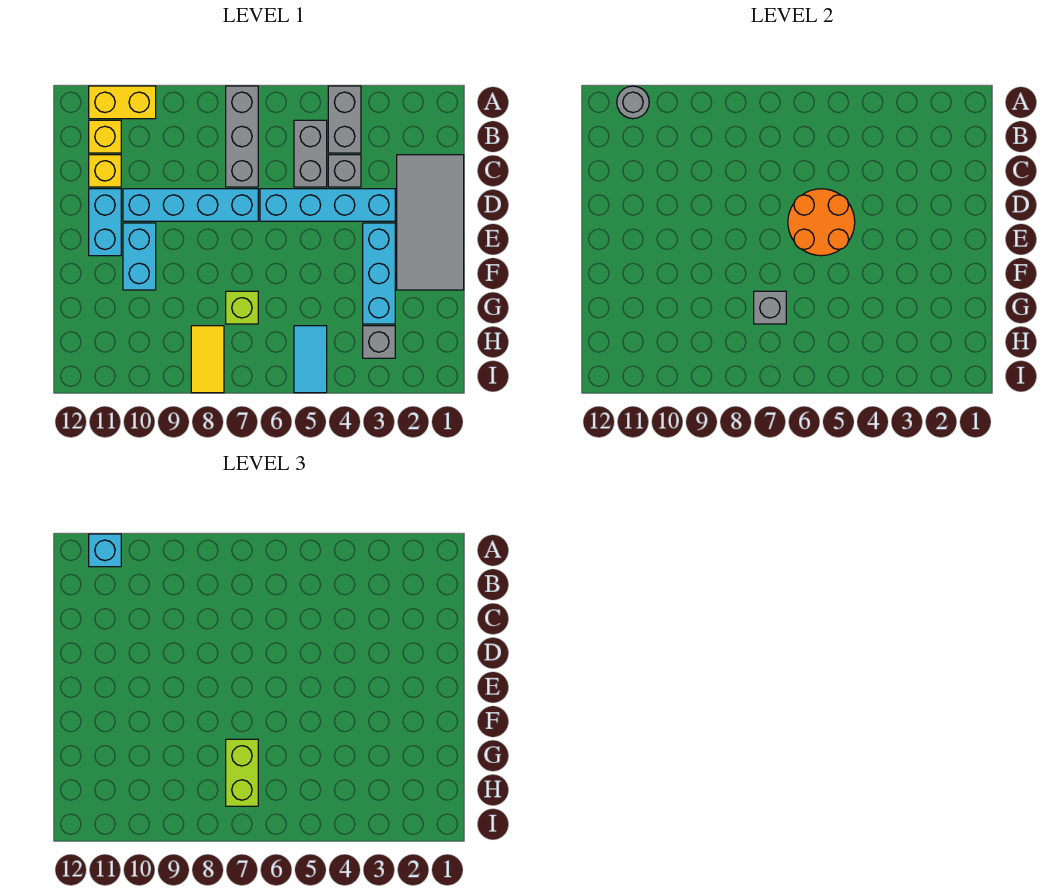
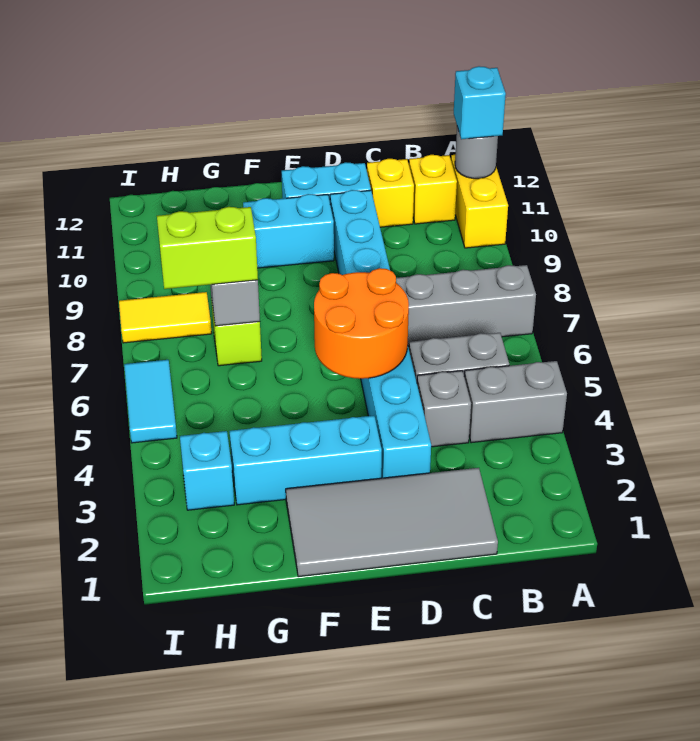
grey 1x1 brick [363,326,395,358] -> cyan 1x1 brick [180,431,234,510]
cyan 1x2 tile [294,326,327,393] -> cyan 1x2 tile turned to [124,360,177,443]

